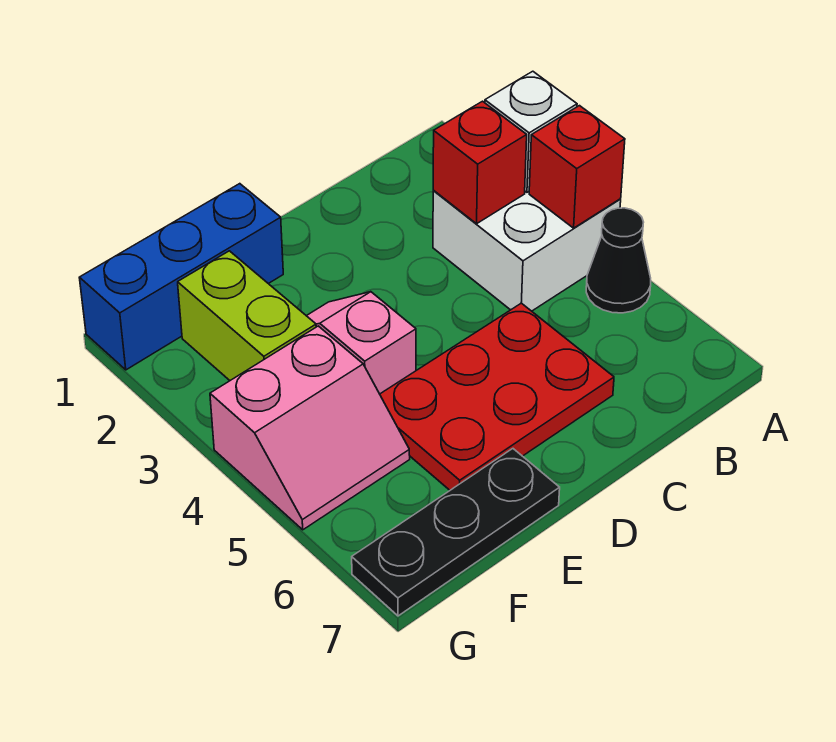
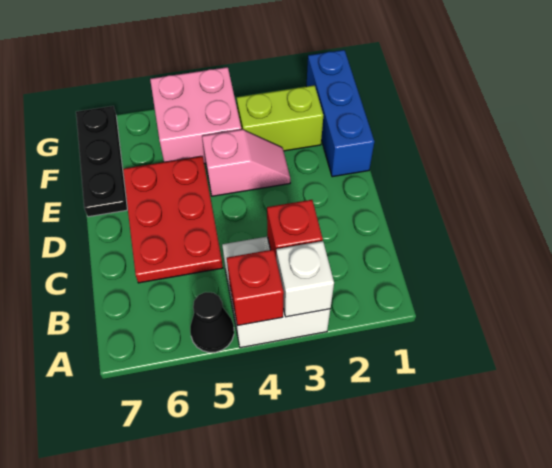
pink 2x2 slope [210,326,410,530] -> pink 2x2 brick [150,67,241,164]

